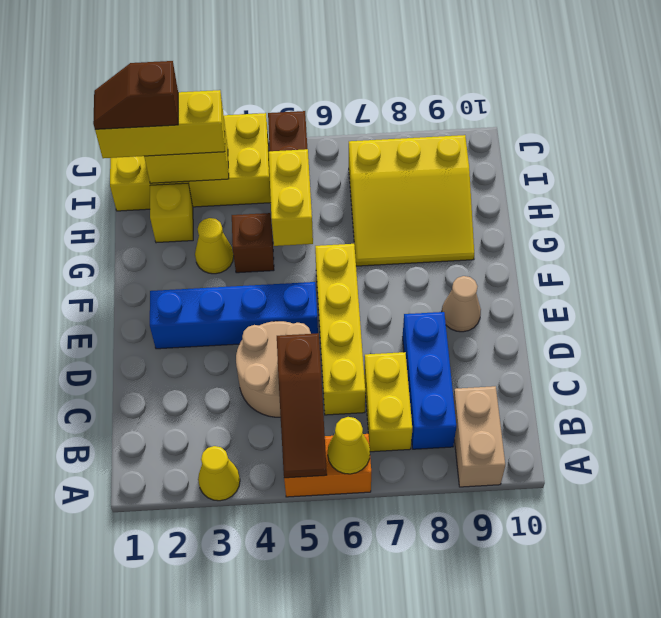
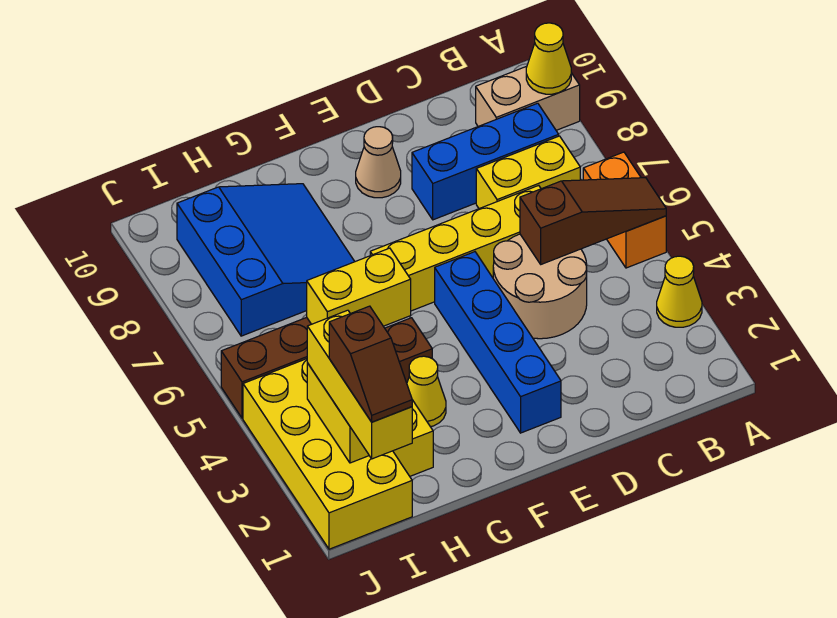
yellow 1x1 cone [328,417,370,474] -> yellow 1x1 cone moved to [526,23,571,94]
yellow 3x3 slope [349,135,474,266] -> blue 3x3 slope [177,184,355,336]

